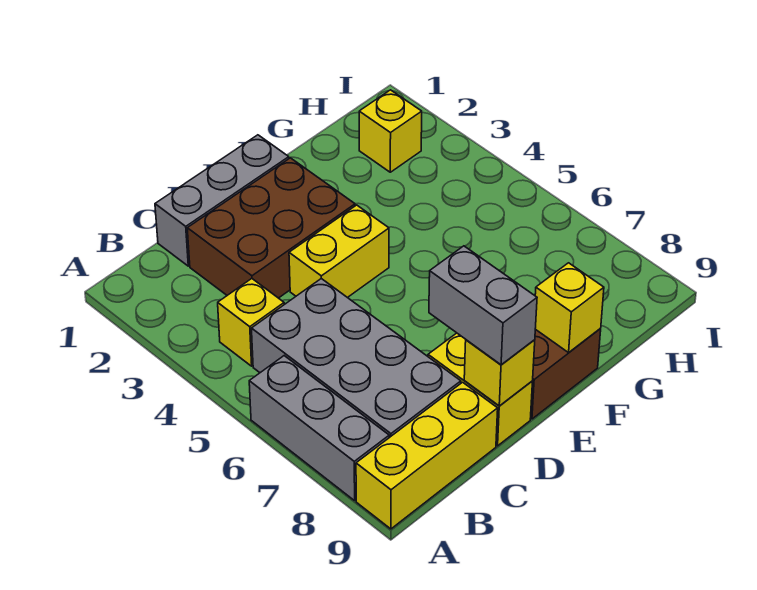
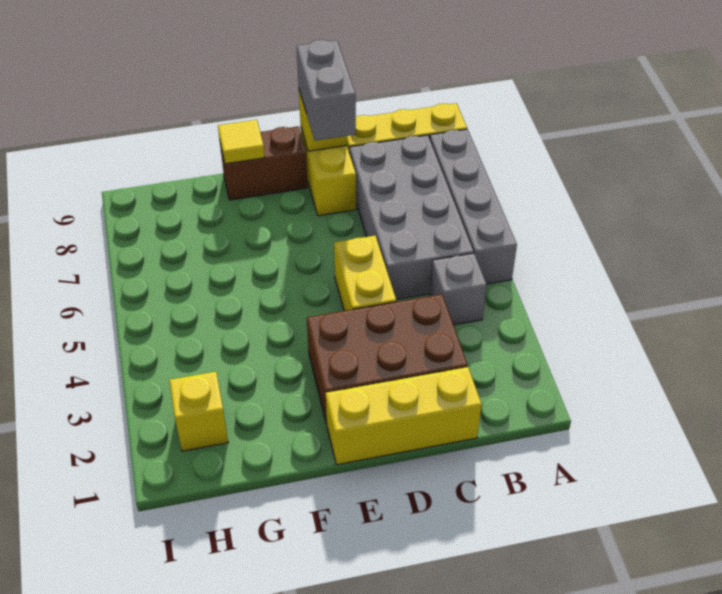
grey 1x3 brick [249,356,389,501] -> grey 1x4 brick [430,129,517,284]
yellow 1x1 brick [218,279,284,366] -> grey 1x1 brick [430,253,487,325]
grey 1x3 brick [155,135,289,266] -> yellow 1x3 brick [326,367,482,465]
yellow 1x2 brick [289,205,389,298] -> yellow 1x2 brick turned to [334,236,396,311]
yellow 1x1 brick [535,263,604,353] -> yellow 1x1 tile [218,120,265,164]

